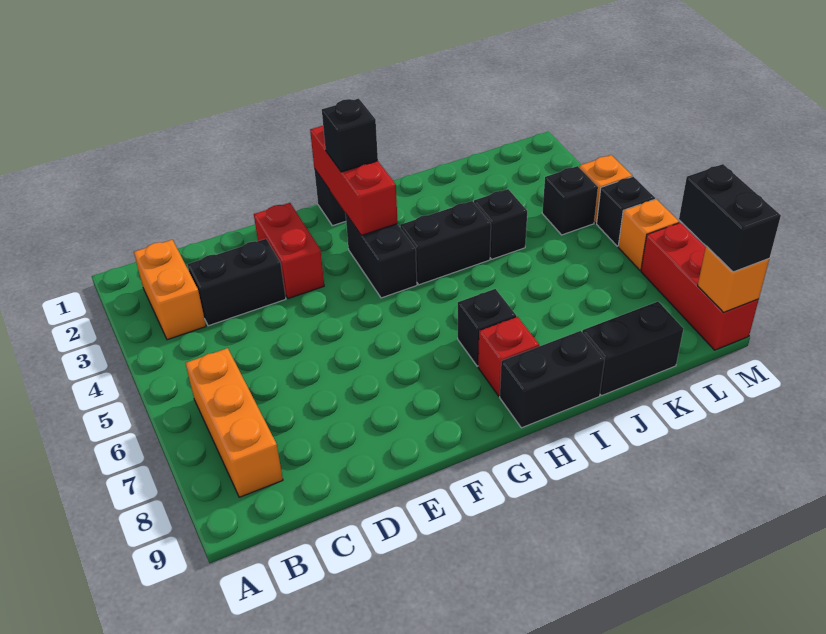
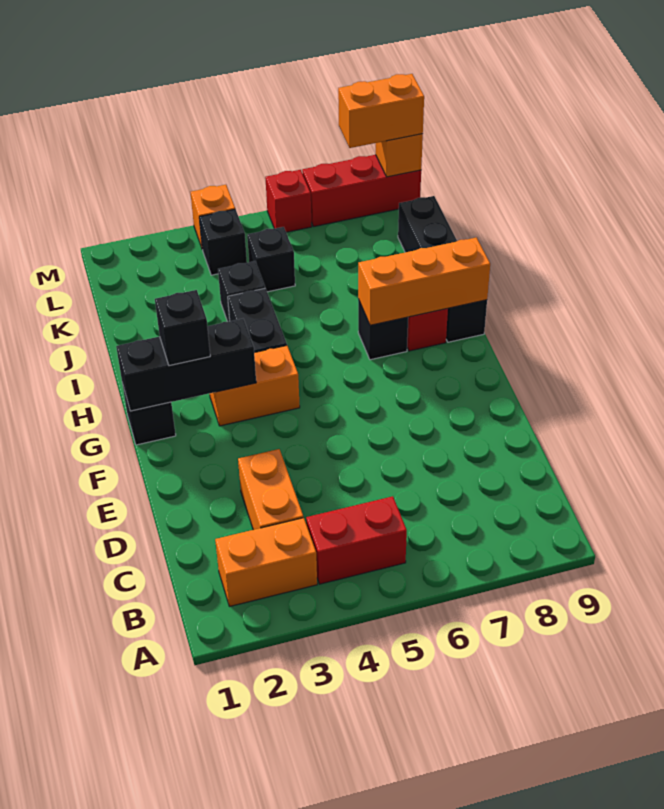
orange 1x3 brick [186,348,283,497] -> orange 1x3 brick moved to [358,237,490,325]
black 1x2 brick [187,239,286,326] -> orange 1x2 brick [238,449,303,530]
red 1x2 brick [254,203,324,299] -> red 1x2 brick moved to [306,496,407,584]
red 1x3 brick [310,126,398,235] -> black 1x3 brick [116,319,256,411]
black 1x2 brick [345,213,417,298] -> orange 1x2 brick [210,346,300,426]
black 1x1 brick [597,177,655,246] -> black 1x1 brick moved to [247,227,295,292]
orange 1x1 brick [618,199,679,270] -> red 1x1 brick [265,170,312,232]
black 1x2 brick [679,164,781,272] -> orange 1x2 brick [338,74,424,148]

